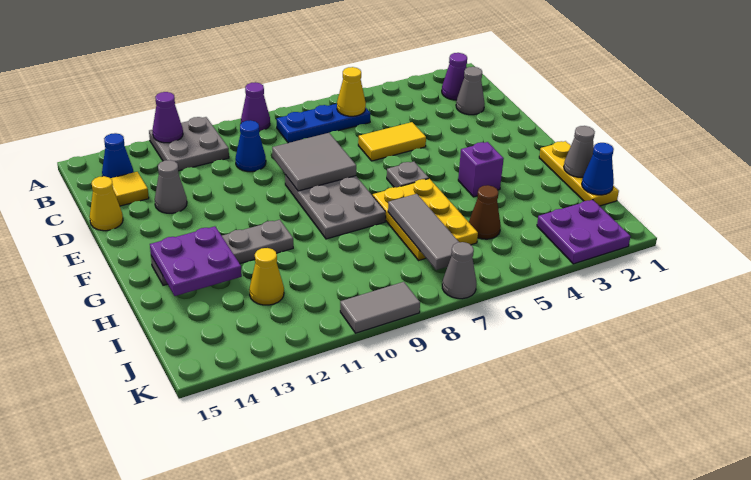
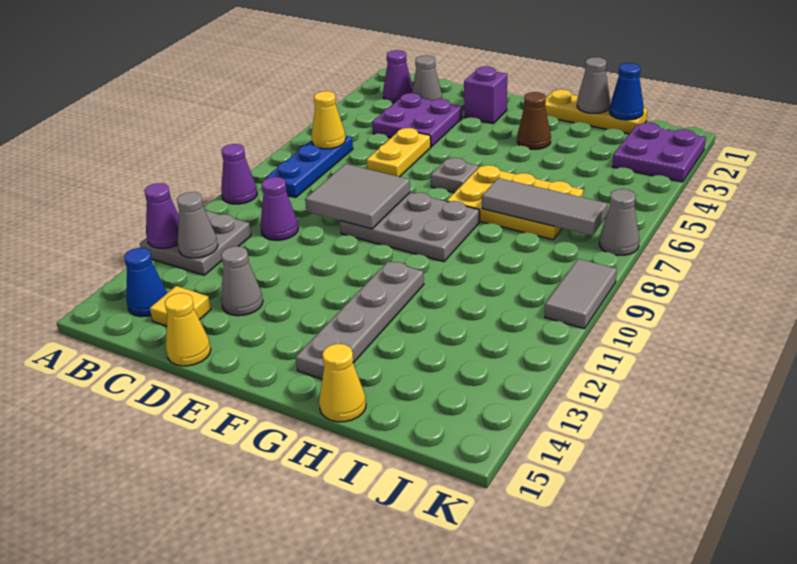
none -> grey 1x1 cone [177,192,218,258]
blue 1x1 cone [235,120,266,172] -> purple 1x1 cone [260,177,298,240]
yellow 1x2 tile [358,122,426,161] -> yellow 1x2 plate [367,128,431,177]
purple 1x1 brick [458,142,504,197] -> purple 1x1 brick moved to [464,66,507,123]
purple 2x2 plate [150,226,242,296] -> purple 2x2 plate moved to [372,93,462,147]
brown 1x1 cone [469,185,501,239] -> brown 1x1 cone moved to [517,92,551,149]
yellow 1x1 cone [249,248,284,305] -> yellow 1x1 cone moved to [319,344,366,422]

